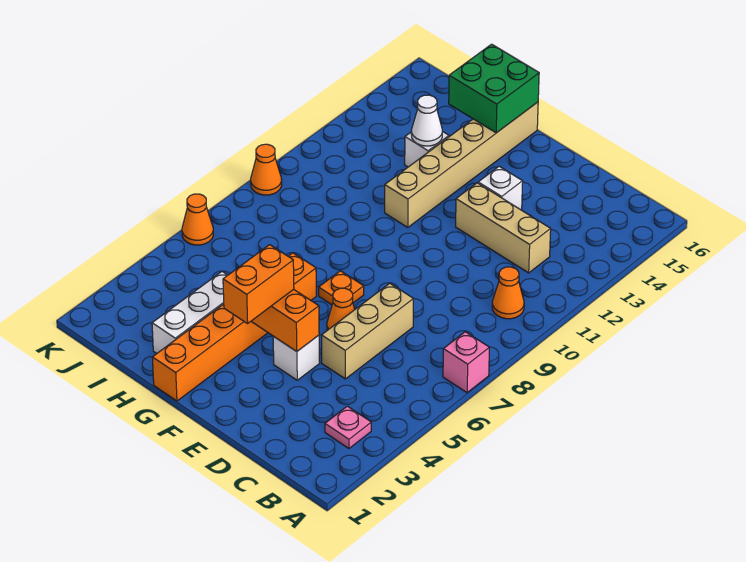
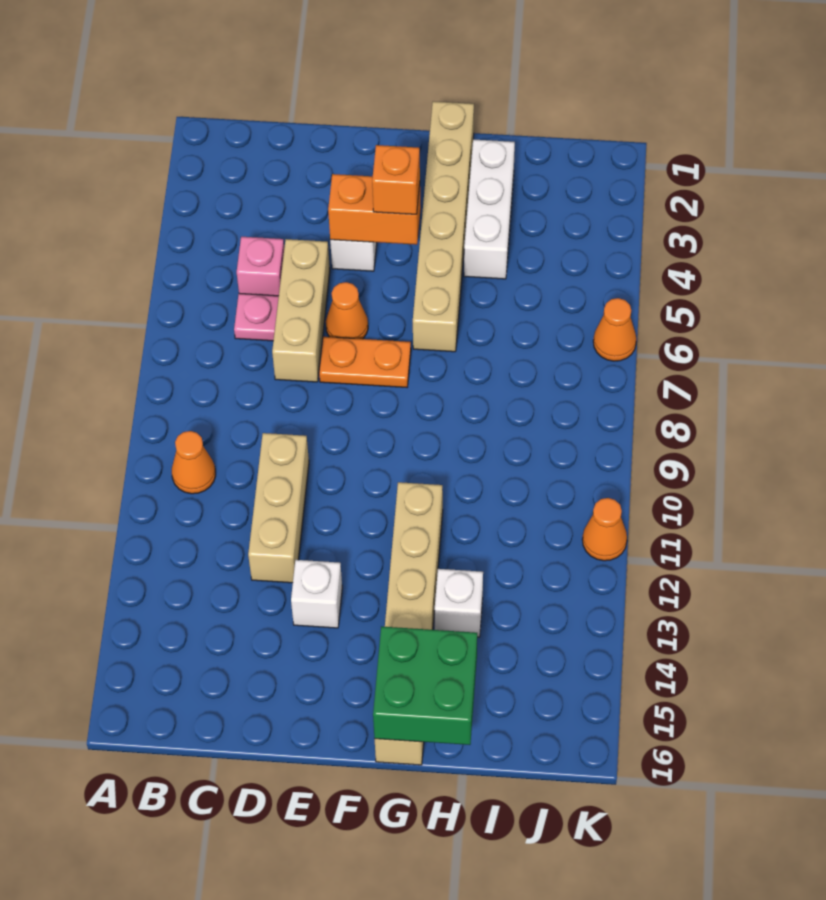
pink 1x1 brick [443,332,489,393] -> pink 1x1 brick moved to [237,237,284,296]
pink 1x1 plate [325,406,371,448] -> pink 1x1 plate moved to [234,293,279,341]
tan 1x3 brick [456,183,551,273] -> tan 1x3 brick turned to [248,433,309,583]
orange 1x2 brick [223,245,294,324] -> orange 1x1 brick [372,145,420,214]
orange 1x1 plate [319,271,364,305] -> orange 1x2 plate [319,337,411,387]
orange 1x6 brick [152,253,316,401] -> tan 1x6 brick [413,101,474,352]
white 1x1 cone [411,95,442,146] -> none
orange 1x1 cone [251,144,282,195] -> orange 1x1 cone moved to [582,498,627,561]

